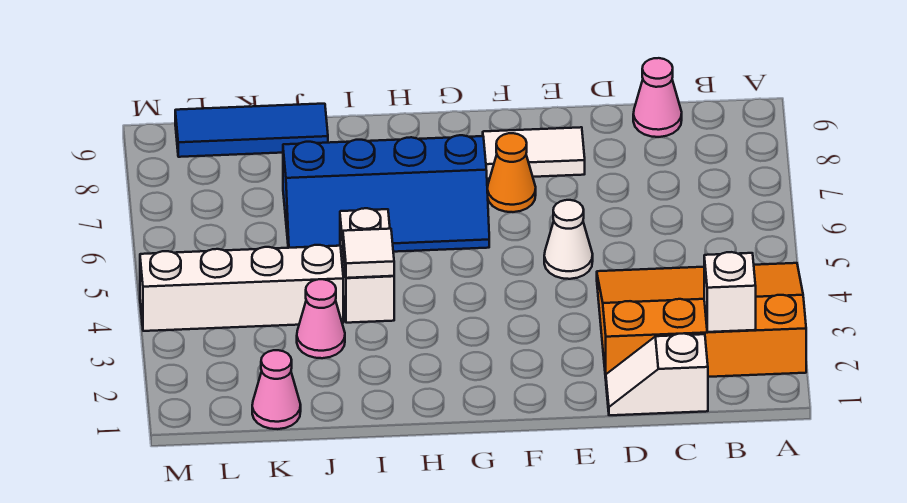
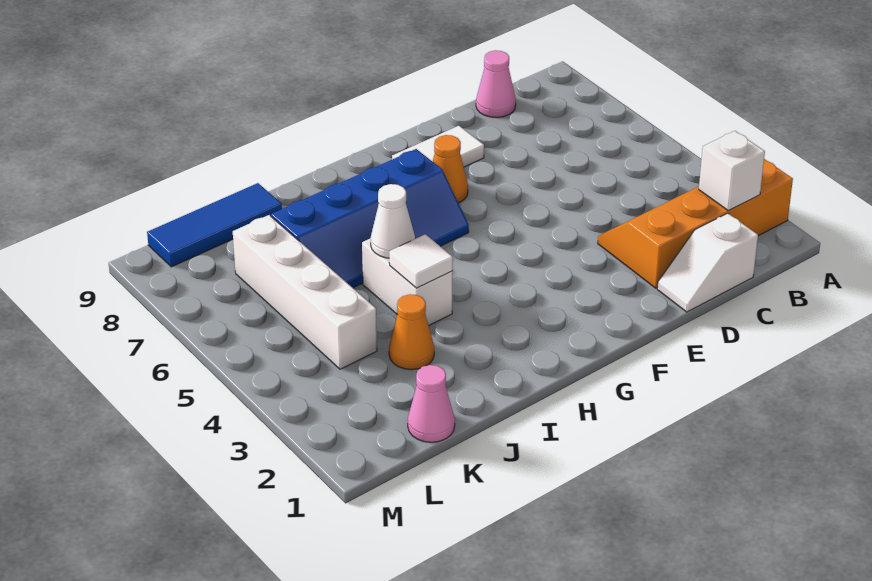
orange 3x4 slope [597,263,806,378] -> orange 2x4 slope [598,159,793,288]
white 1x1 cone [544,200,593,279] -> white 1x1 cone moved to [371,184,415,258]
pink 1x1 cone [297,279,345,358] -> orange 1x1 cone [389,294,434,370]
white 1x4 brick [140,245,343,331] -> white 1x4 brick turned to [233,215,377,369]

